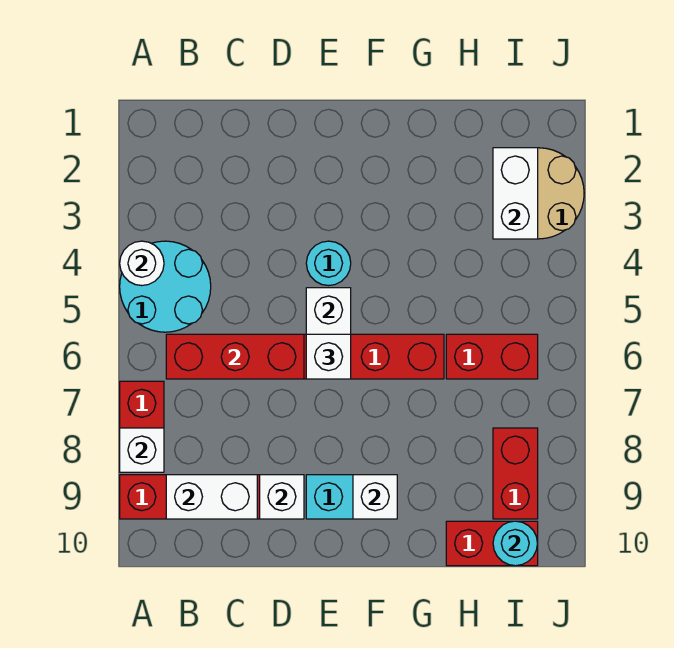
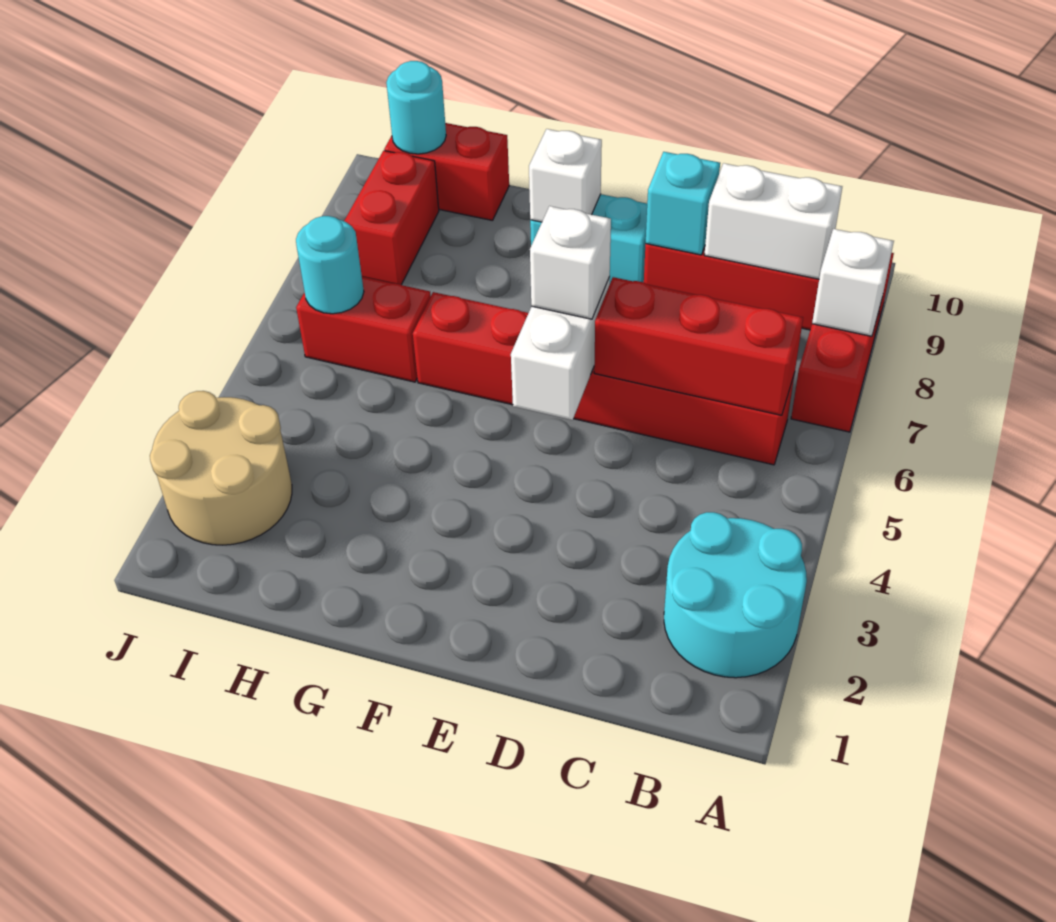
cyan 2x2 round brick [120,241,211,332] -> cyan 2x2 round brick moved to [664,512,807,678]
white 1x1 round brick [120,241,164,286] -> none
white 1x1 brick [260,475,304,519] -> cyan 1x1 brick [646,152,720,255]
cyan 1x1 round brick [306,241,351,286] -> cyan 1x1 round brick moved to [296,216,364,314]
white 1x2 brick [493,148,538,239] -> none

